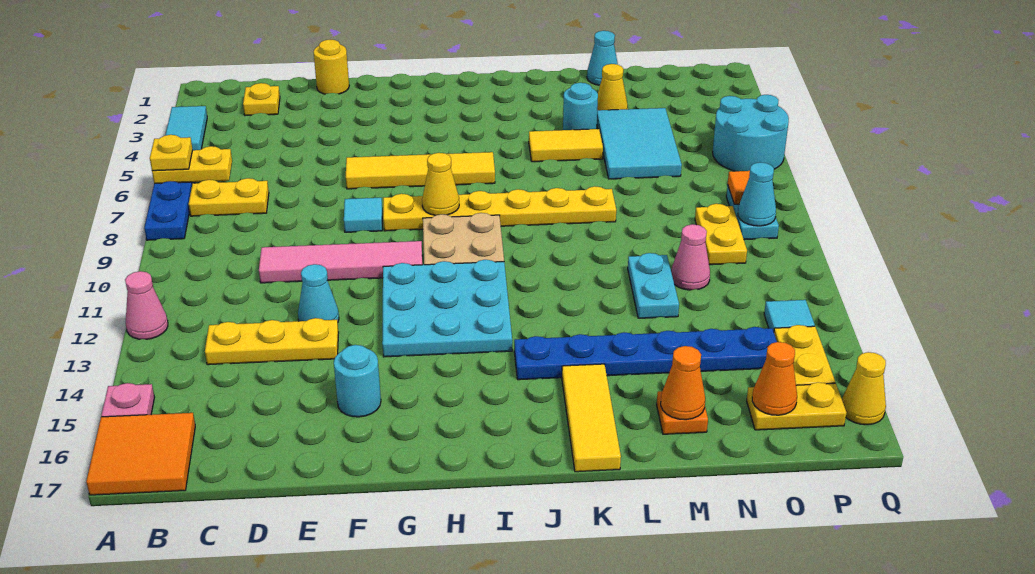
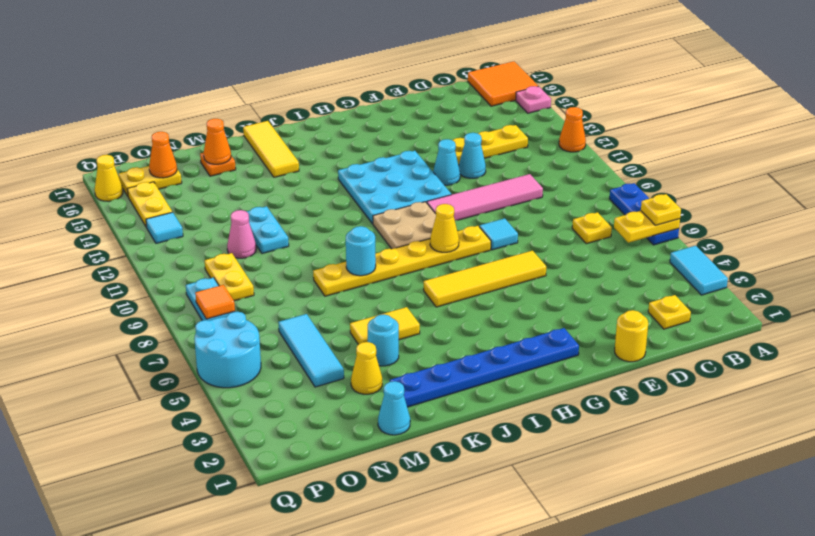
pink 1x1 cone [125,271,168,339] -> orange 1x1 cone [559,107,586,152]
yellow 1x2 plate [189,178,269,216] -> yellow 1x1 plate [572,212,612,244]
cyan 1x1 round brick [334,345,381,417] -> cyan 1x1 round brick moved to [346,226,376,276]
blue 1x6 plate [514,327,777,380] -> blue 1x6 plate moved to [390,328,579,407]
cyan 2x3 tile [597,108,682,179] -> cyan 1x3 tile [278,314,344,387]
cyan 1x1 cone [738,162,776,226] -> cyan 1x1 cone moved to [433,139,460,185]

